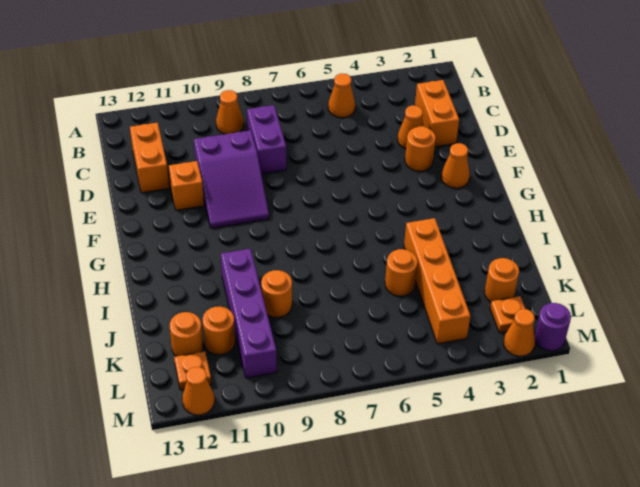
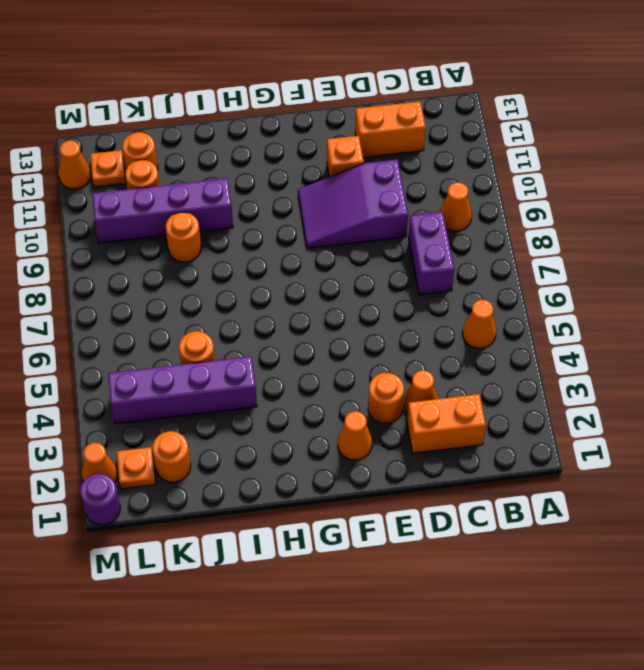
purple 1x2 brick [247,105,286,174] -> purple 1x2 brick turned to [409,212,454,295]
orange 1x4 brick [404,218,470,344] -> purple 1x4 brick [108,356,257,424]

